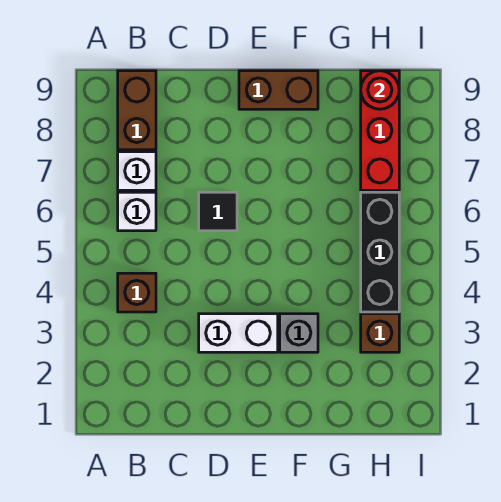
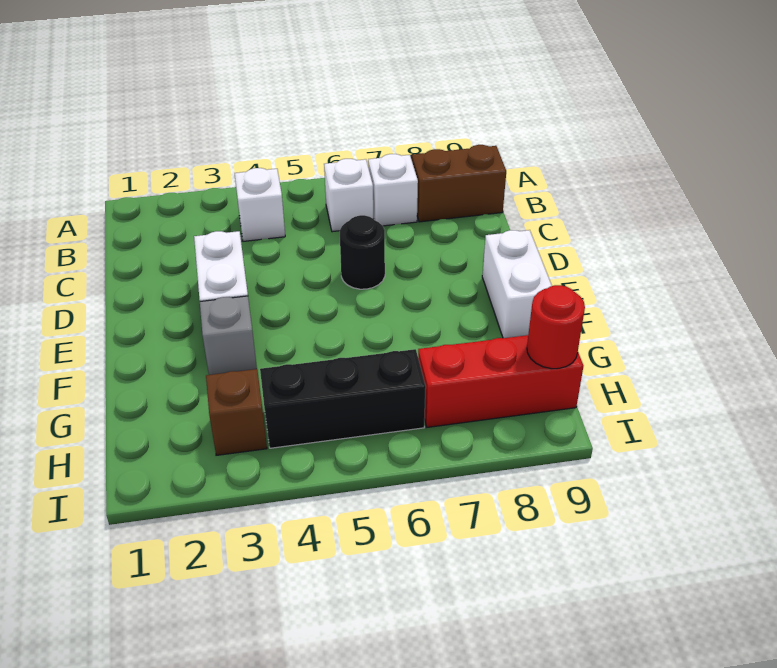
brown 1x1 brick [118,273,156,312] -> white 1x1 brick [235,168,285,241]
black 1x1 tile [199,192,237,231] -> black 1x1 round brick [340,215,385,289]
brown 1x2 brick [239,71,318,109] -> white 1x2 brick [482,230,552,338]

